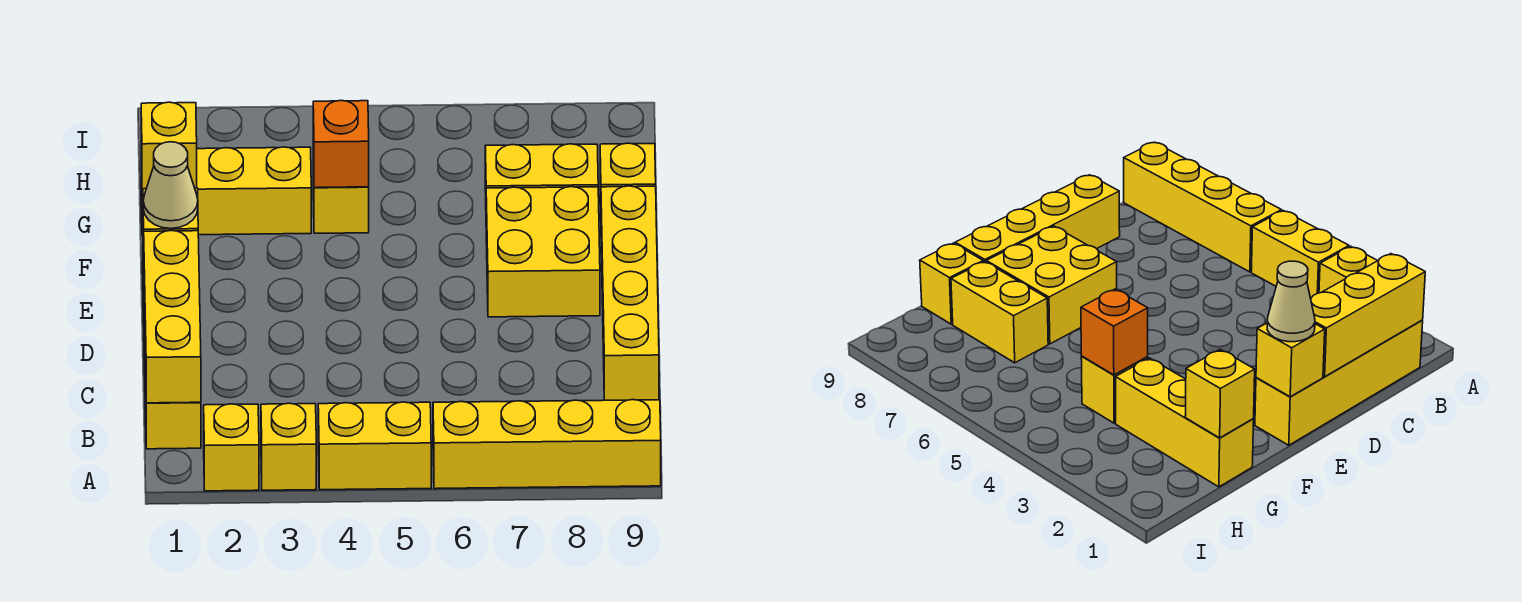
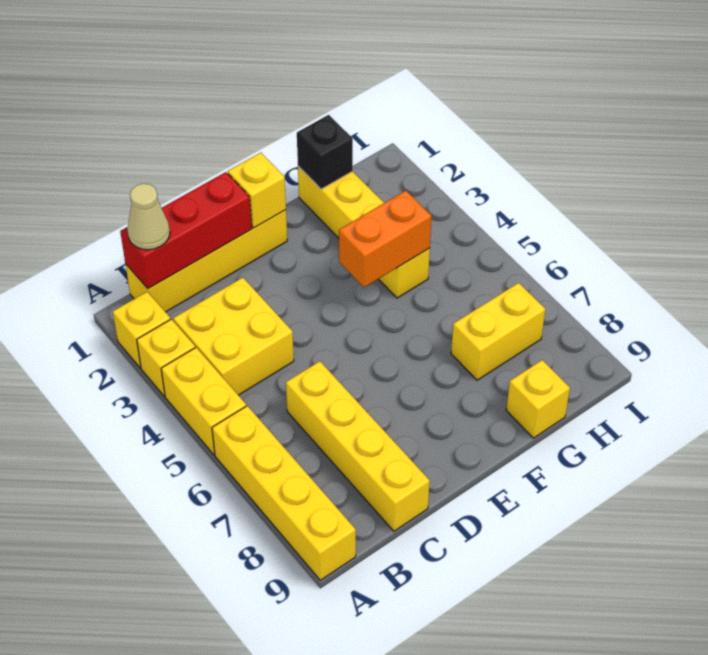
yellow 1x3 brick [143,230,201,403] -> red 1x3 brick [120,172,252,289]
yellow 1x4 brick [601,186,659,400] -> yellow 1x4 brick turned to [286,361,430,531]
tan 1x1 cone [143,142,198,229] -> tan 1x1 cone moved to [127,184,170,250]
yellow 2x2 brick [486,187,600,317] -> yellow 2x2 brick moved to [173,278,294,395]
yellow 1x1 brick [141,102,197,189] -> black 1x1 brick [297,115,353,189]
orange 1x1 brick [313,100,369,188] -> orange 1x2 brick [339,191,431,287]
yellow 1x2 brick [485,144,598,192] -> yellow 1x2 brick turned to [451,283,545,380]

